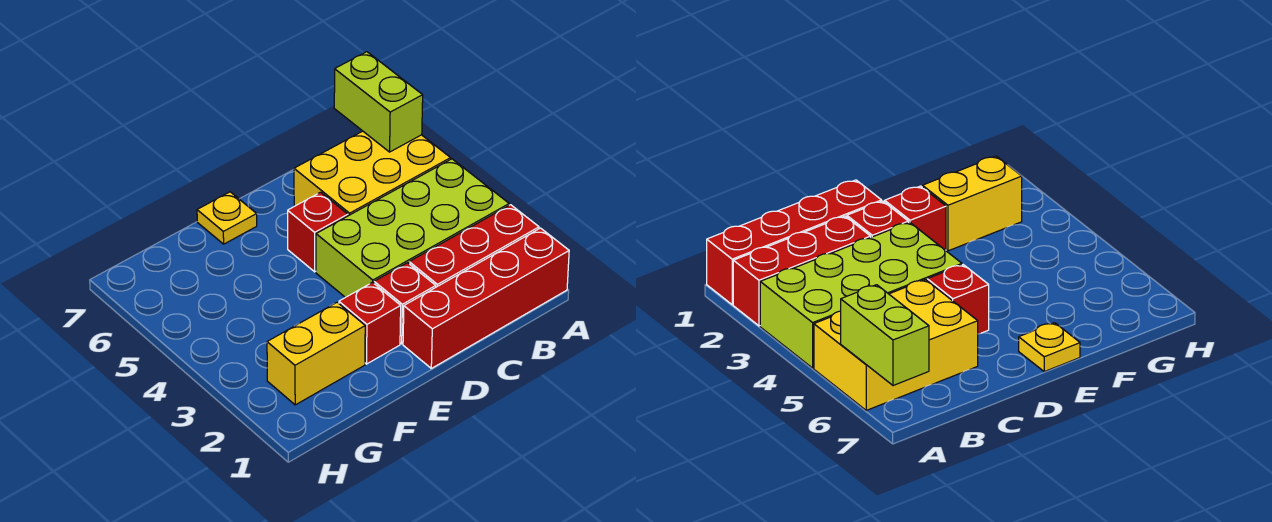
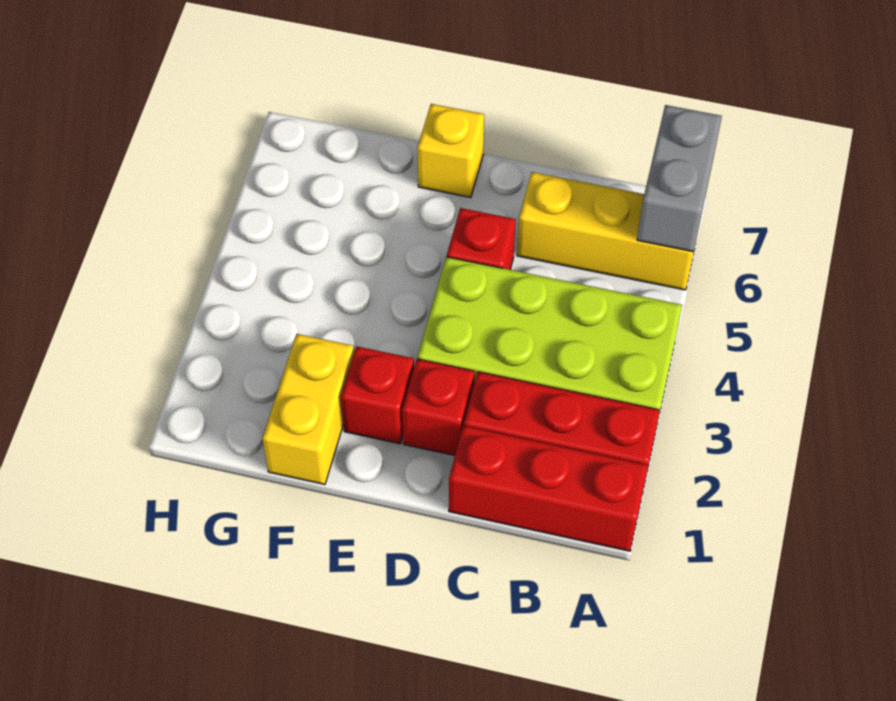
red 1x4 brick [403,228,569,368] -> red 1x3 brick [449,426,648,551]
yellow 2x3 brick [294,131,451,216] -> yellow 1x3 brick [517,172,700,290]
lime 1x2 brick [334,52,423,152] -> grey 1x2 brick [637,105,722,252]
yellow 1x1 plate [197,192,257,244] -> yellow 1x1 brick [417,104,484,198]
yellow 1x2 brick [267,302,365,405] -> yellow 1x2 brick turned to [262,334,354,484]

